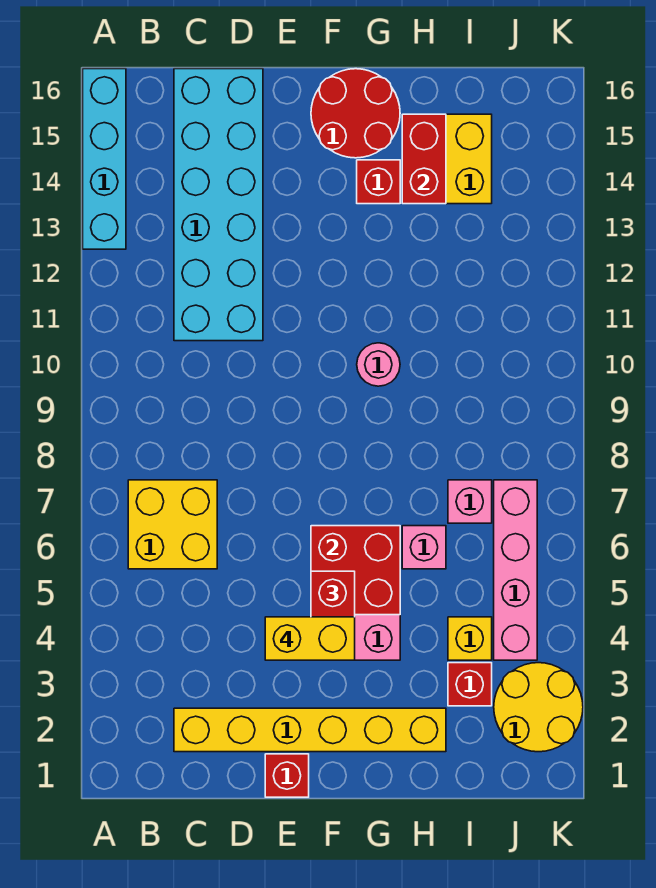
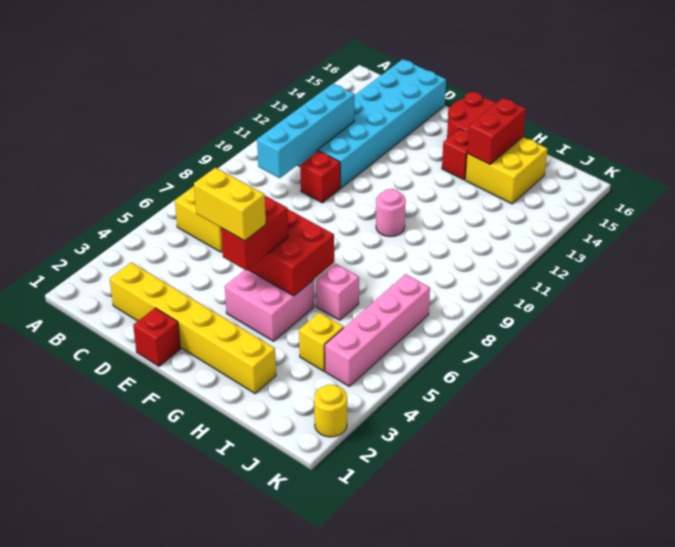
cyan 1x4 brick [83,69,126,249] -> cyan 1x4 brick moved to [257,84,355,178]
red 1x1 brick [448,663,492,706] -> red 1x1 brick moved to [300,151,340,203]
pink 1x1 brick [448,480,492,523] -> none
yellow 2x2 round brick [494,663,583,752] -> yellow 1x1 round brick [314,385,347,437]

